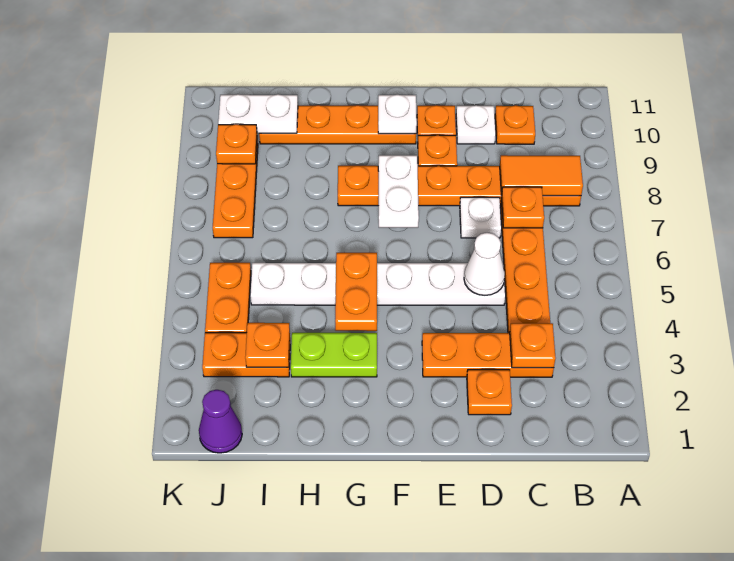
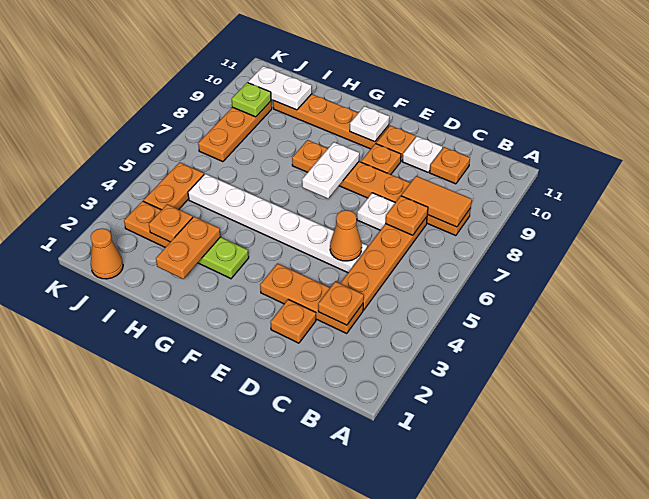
white 1x1 cone [464,233,505,295] -> orange 1x1 cone [330,210,362,261]
orange 1x2 plate [335,253,377,331] -> orange 1x2 plate moved to [156,217,221,279]
purple 1x1 cone [199,390,242,453] -> orange 1x1 cone [91,228,123,279]
orange 1x1 plate [216,124,257,164] -> lime 1x1 plate [232,83,271,117]

